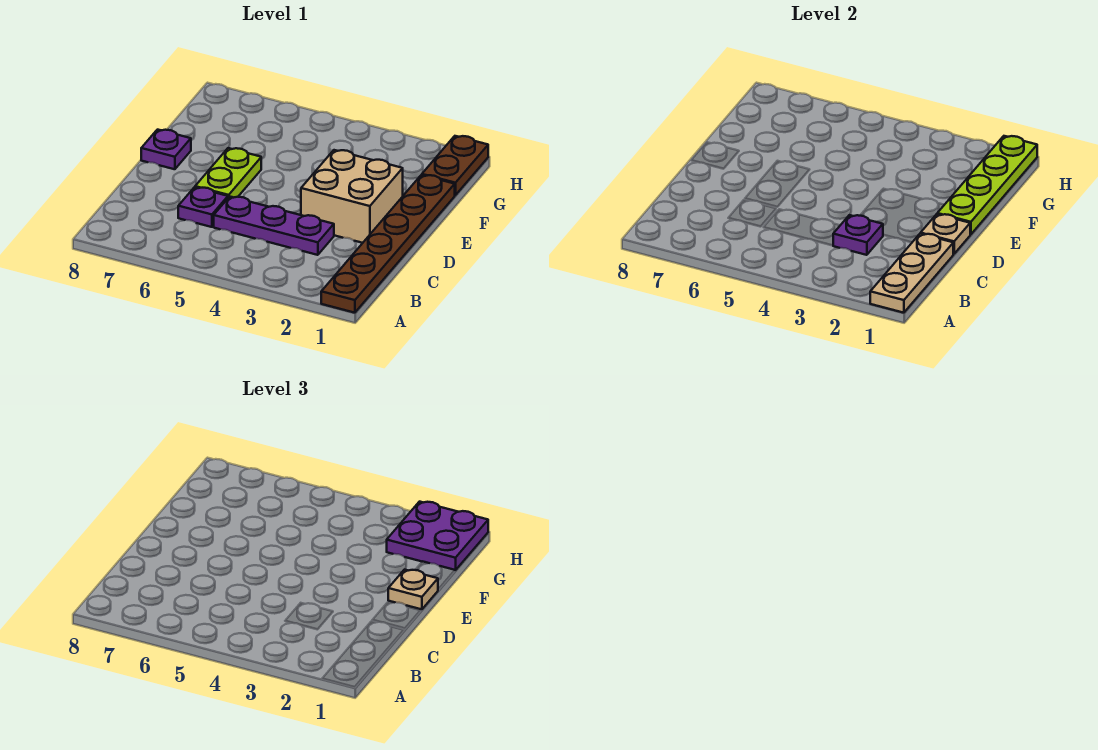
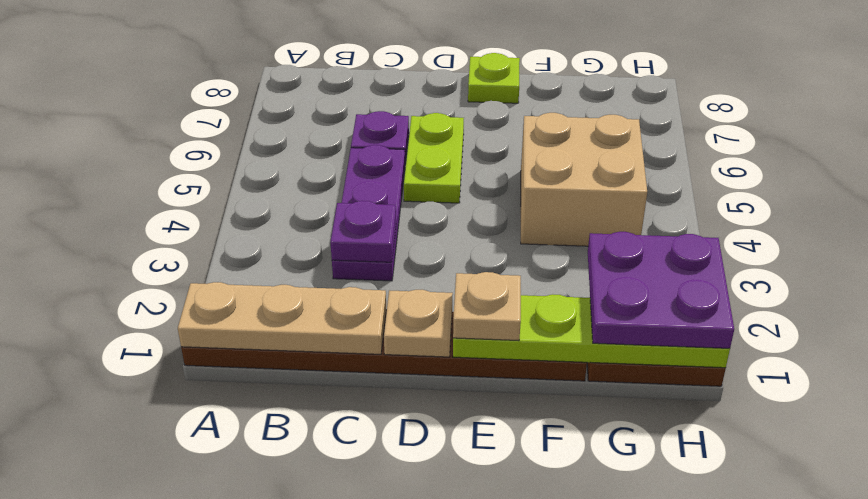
tan 2x2 brick [301,150,403,243] -> tan 2x2 brick moved to [521,113,647,246]
lime 1x2 plate [195,148,261,198] -> lime 1x2 plate turned to [404,113,464,203]
purple 1x1 plate [141,130,191,169] -> lime 1x1 plate [468,53,520,103]

